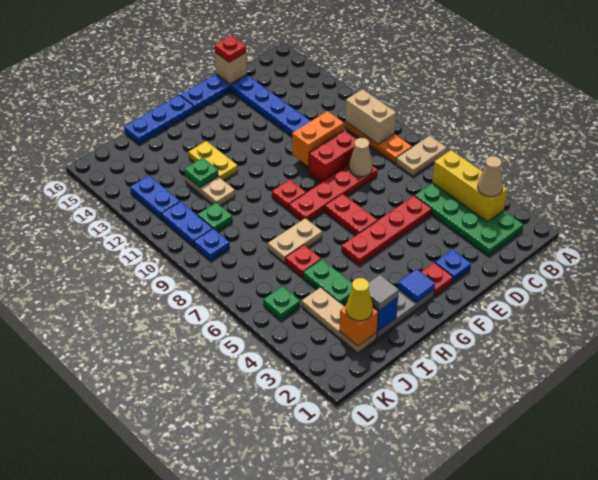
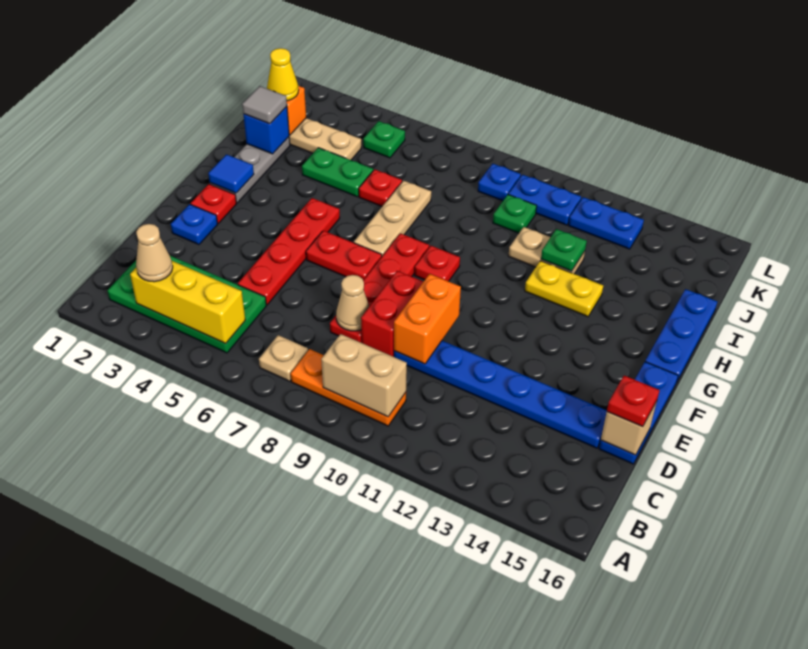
tan 1x2 plate [396,136,446,176] -> tan 1x1 plate [259,335,308,381]
tan 1x2 plate [268,218,322,263] -> tan 1x3 plate [354,181,431,256]

